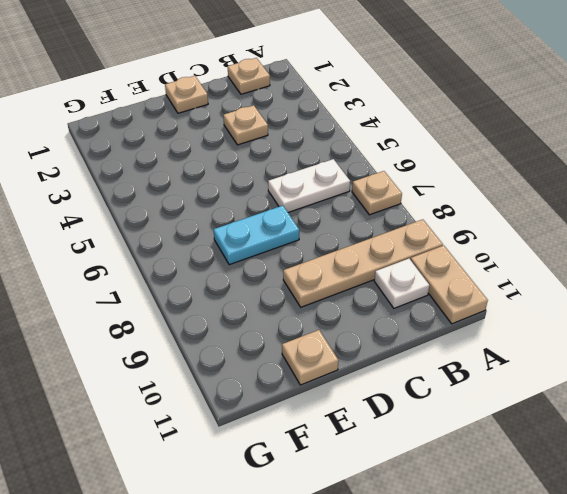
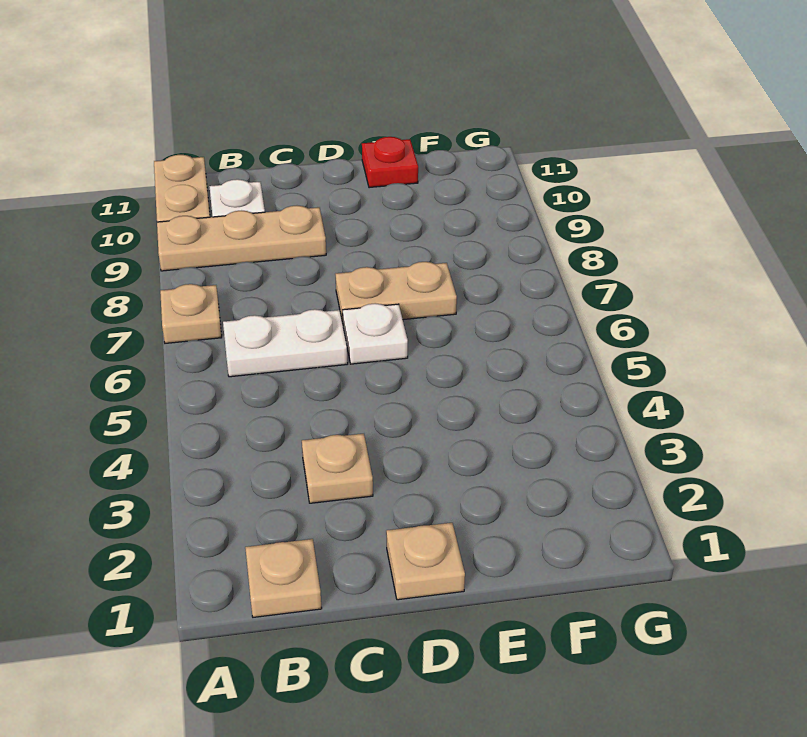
tan 1x4 plate [283,219,443,307] -> tan 1x3 plate [157,206,326,271]
none -> white 1x1 plate [343,303,408,364]
cyan 1x2 plate [214,206,299,265] -> tan 1x2 plate [335,262,457,323]
tan 1x1 plate [282,330,338,385] -> red 1x1 plate [362,137,418,188]

